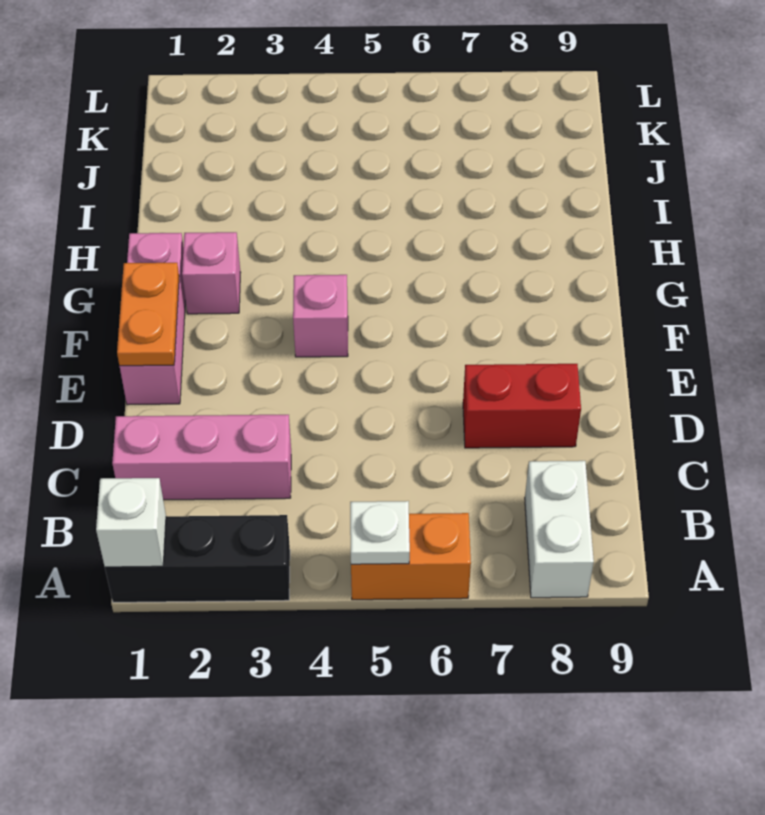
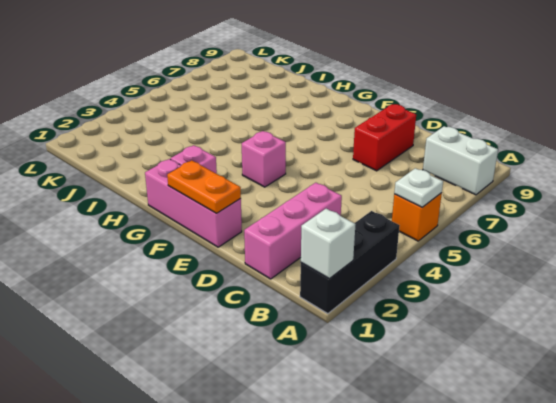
orange 1x2 brick [351,513,471,600] -> orange 1x1 brick [392,193,442,241]

